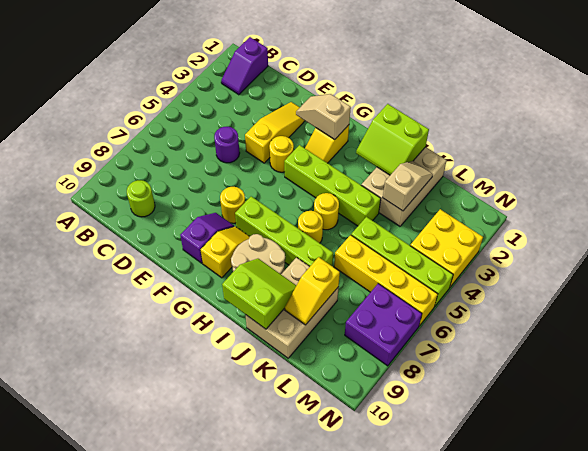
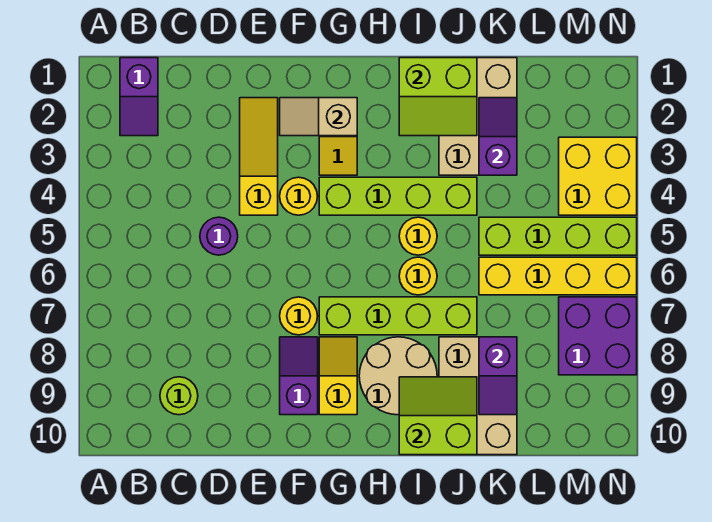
tan 1x2 slope [383,161,433,211] -> purple 1x2 slope [479,98,517,175]
yellow 1x2 slope [285,257,340,325] -> purple 1x2 slope [479,337,517,415]

